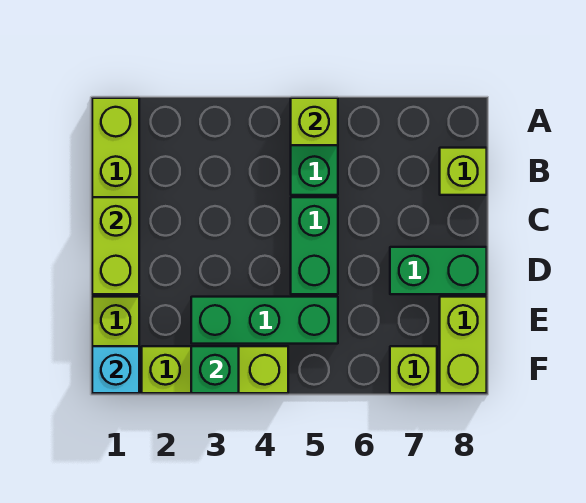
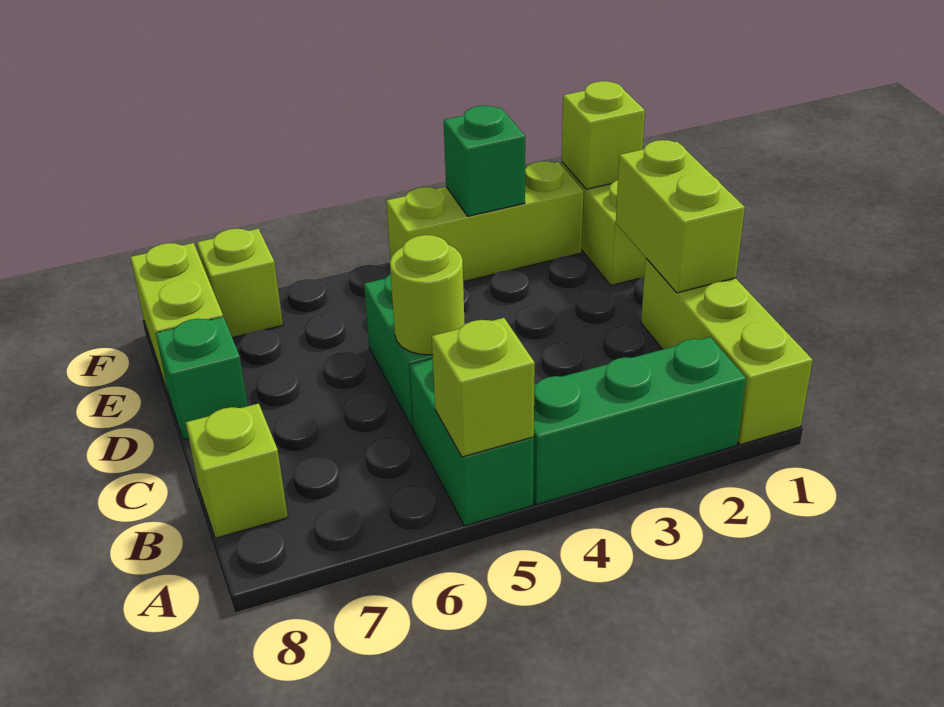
none -> lime 1x1 round brick [390,235,465,355]
green 1x2 brick [390,247,487,294] -> green 1x1 brick [156,317,248,440]
green 1x3 brick [191,297,338,344] -> green 1x3 brick moved to [533,337,746,505]
cyan 1x1 brick [92,346,139,393] -> lime 1x1 brick [561,81,645,189]

